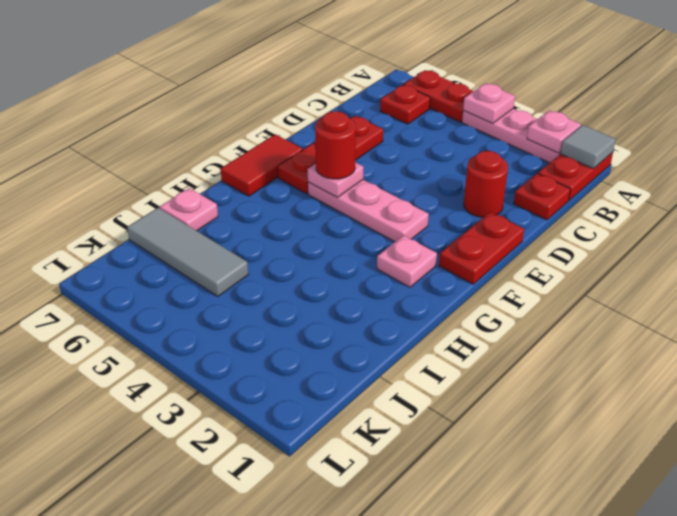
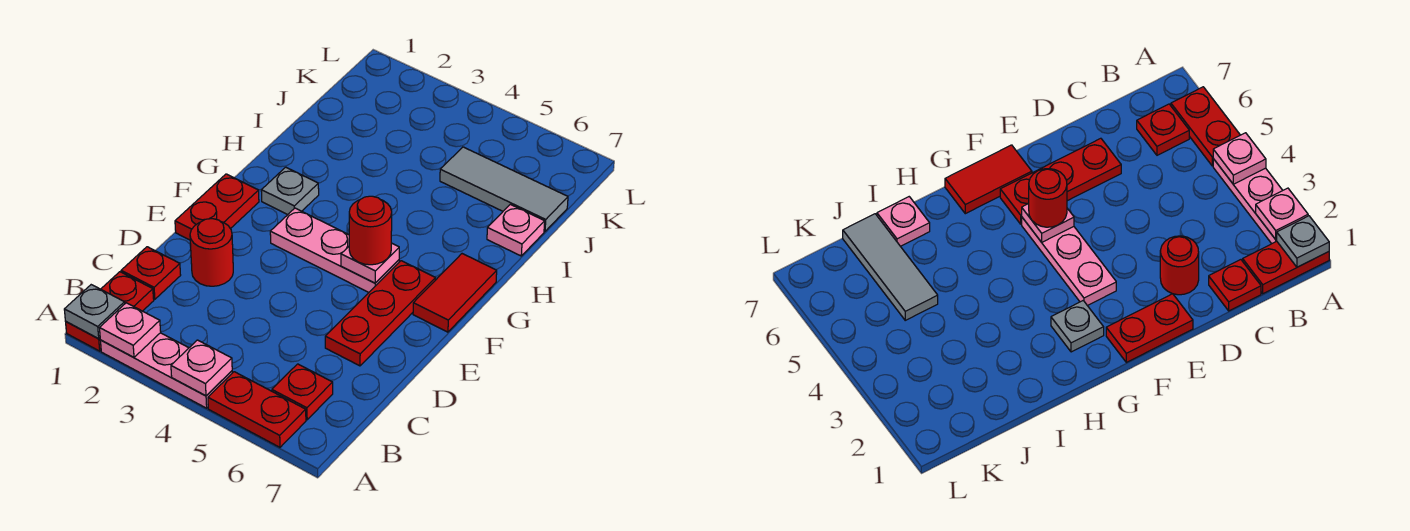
grey 1x1 tile [560,125,616,169] -> grey 1x1 plate [64,285,125,339]
pink 1x1 plate [377,235,437,287] -> grey 1x1 plate [261,167,319,215]

